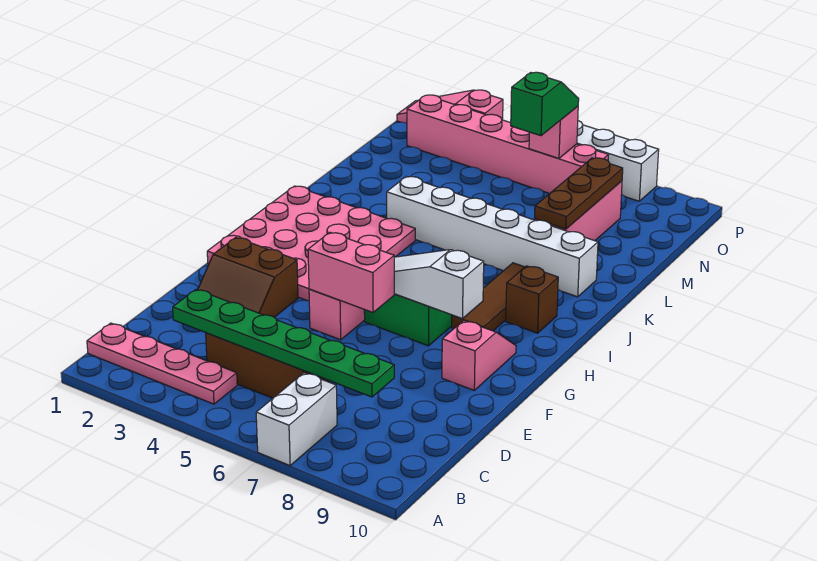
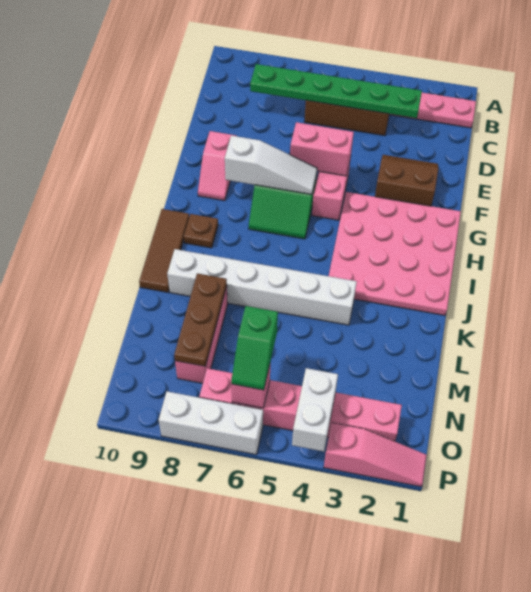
white 1x2 brick [256,373,337,466] -> white 1x2 brick moved to [292,368,338,451]
brown 1x3 tile [452,263,524,331] -> brown 1x3 tile moved to [139,209,189,292]
brown 1x1 brick [506,266,558,333] -> brown 1x1 plate [184,214,218,248]

